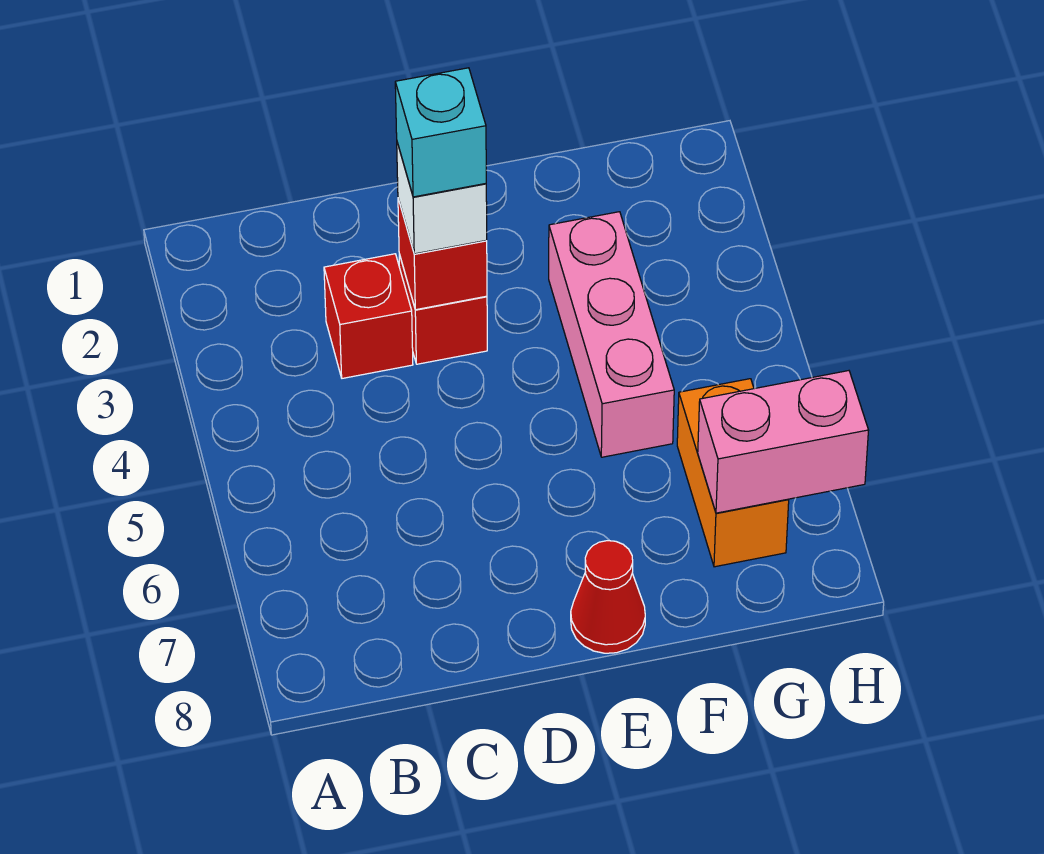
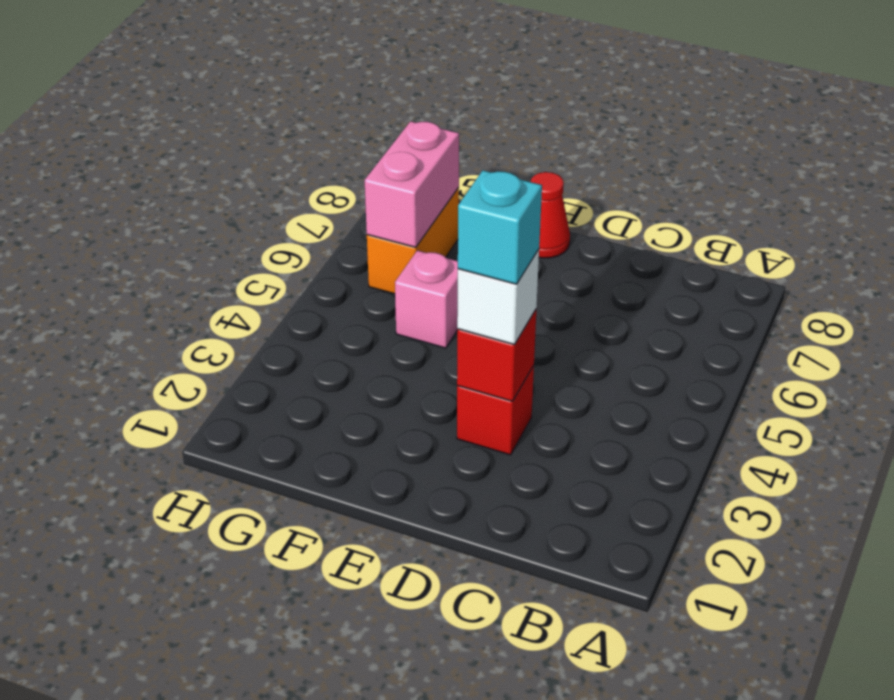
red 1x1 brick [324,254,413,378] -> none
pink 1x3 brick [549,212,674,457] -> pink 1x1 brick [395,250,458,348]
pink 1x2 brick [698,371,869,513] -> pink 1x2 brick turned to [365,121,459,247]

